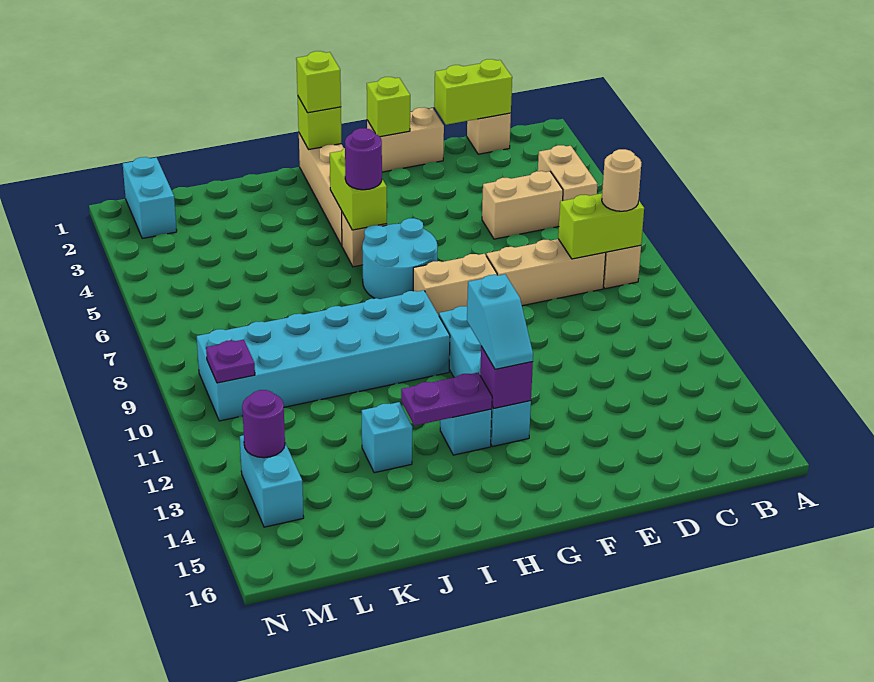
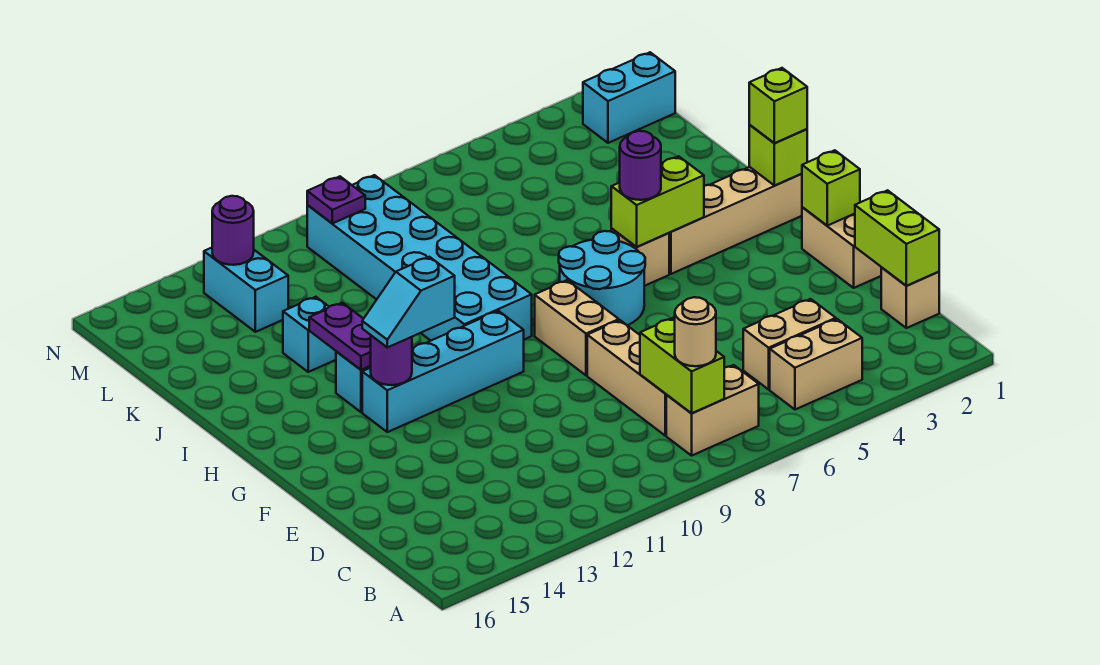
tan 1x2 brick [482,171,563,239] -> tan 1x2 brick turned to [743,299,836,389]
purple 1x1 brick [480,346,533,408] -> purple 1x1 round brick [371,336,412,385]
cyan 1x2 brick [240,435,304,527] -> cyan 1x2 brick turned to [204,248,288,332]

